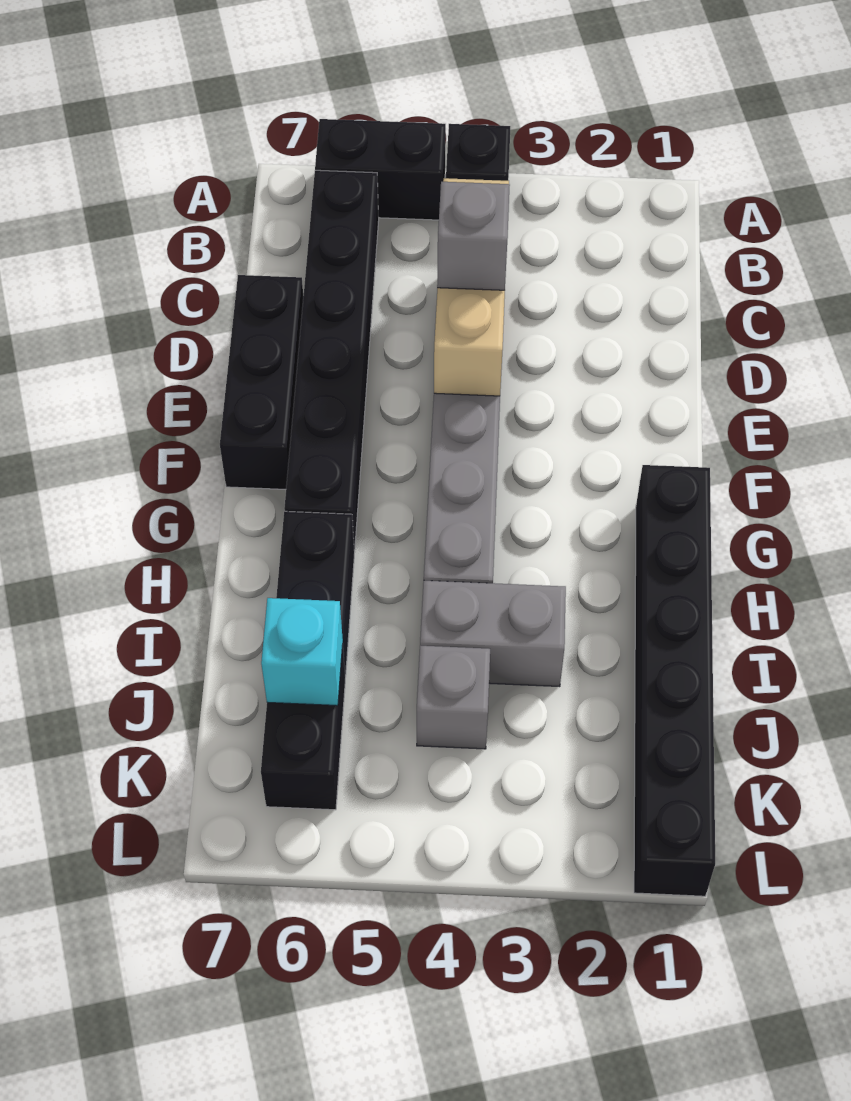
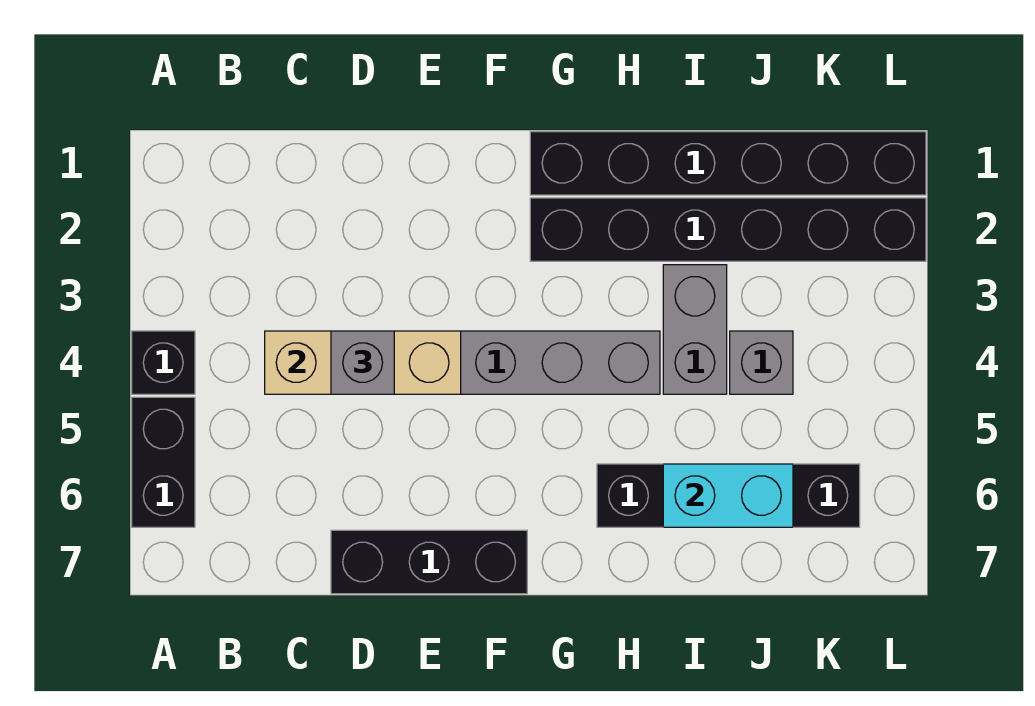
black 1x6 brick [284,170,379,552] -> black 1x6 brick moved to [530,198,926,261]
cyan 1x1 brick [261,598,343,706] -> cyan 1x2 brick [663,464,793,527]

